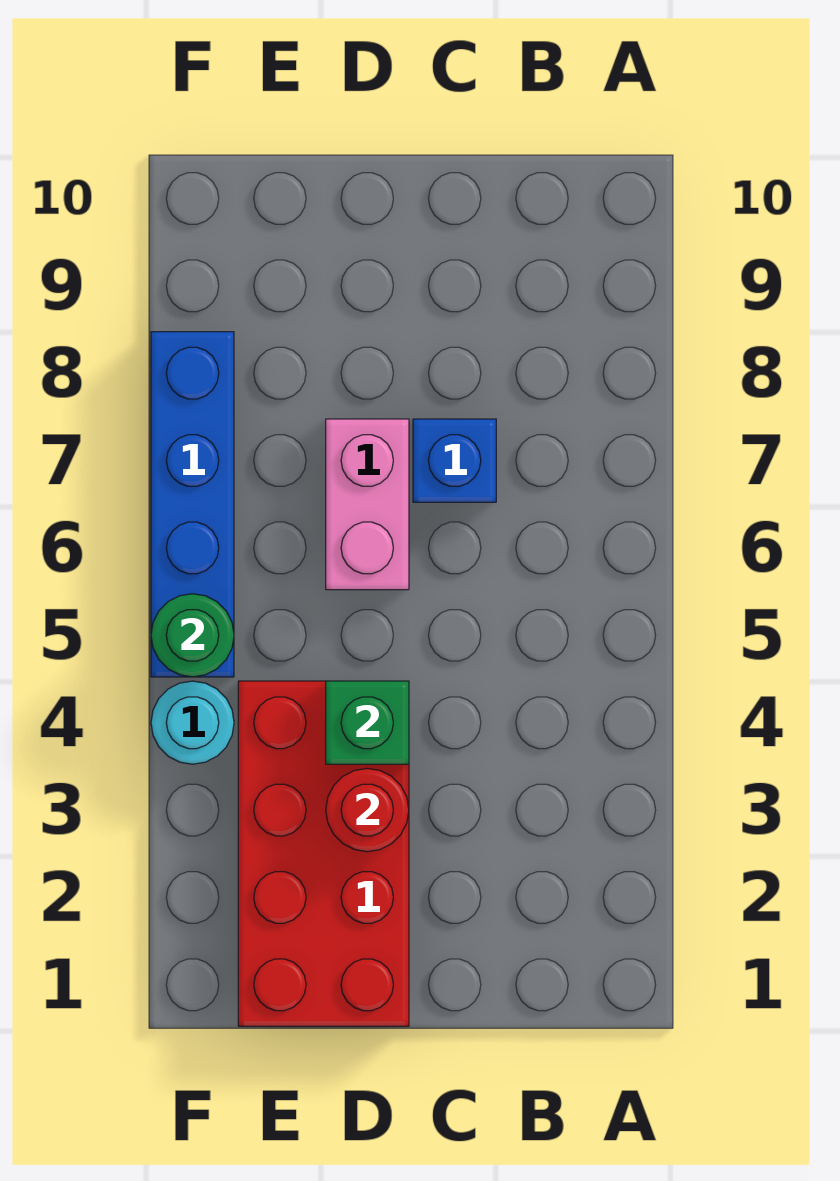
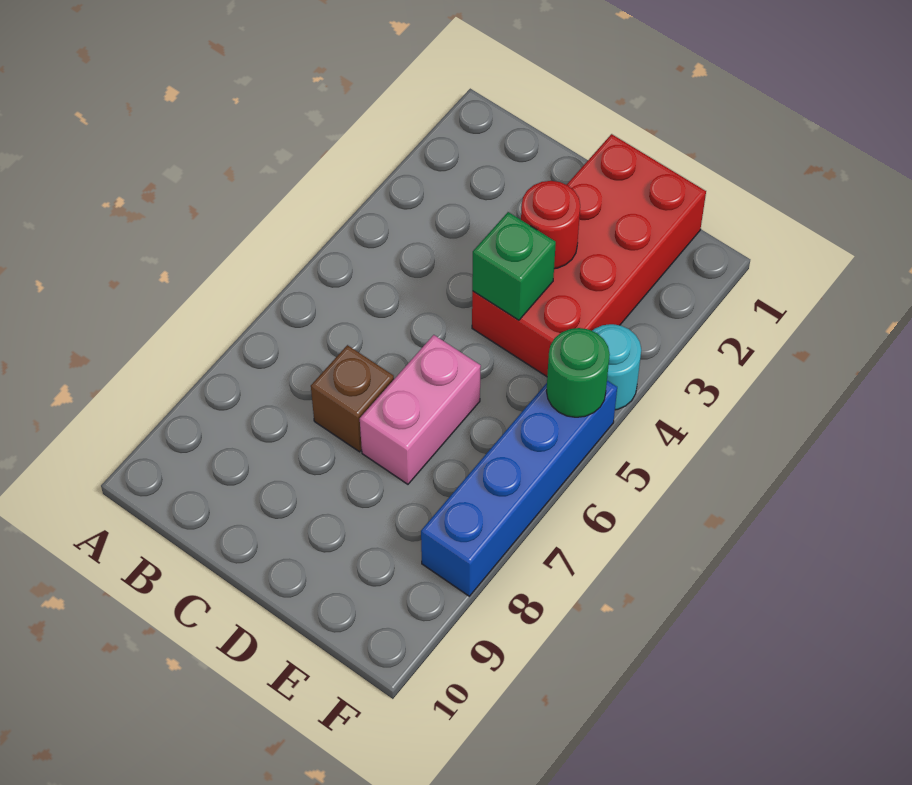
blue 1x1 brick [413,419,496,502] -> brown 1x1 brick [311,345,394,452]

